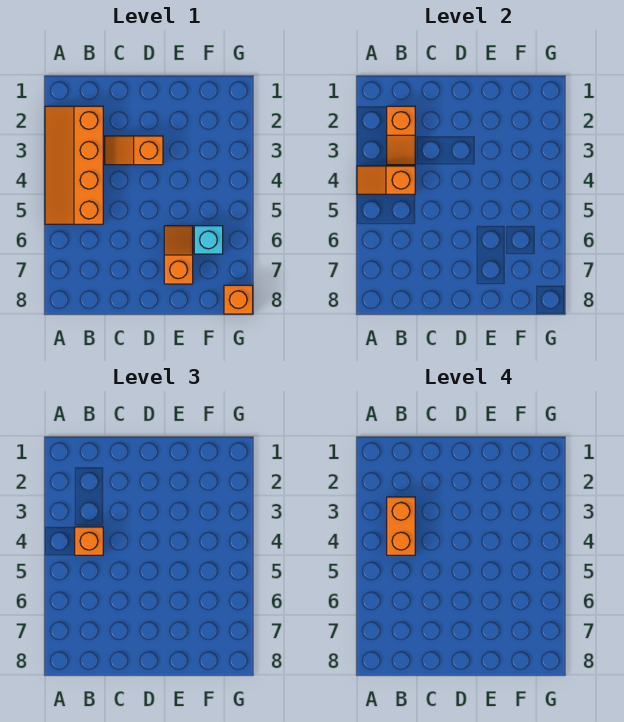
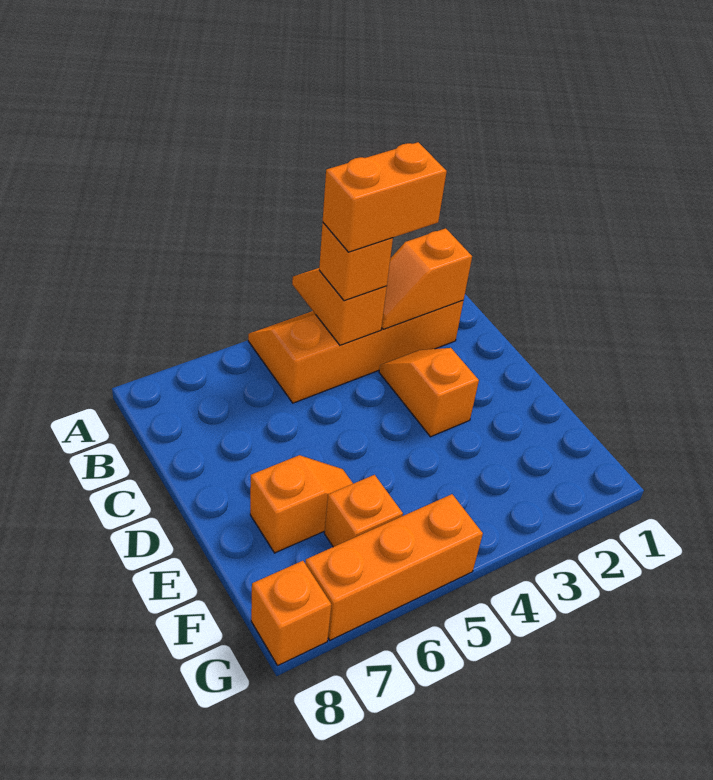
cyan 1x1 brick [194,226,223,254] -> orange 1x1 brick [324,475,403,547]
none -> orange 1x3 brick [305,494,483,640]

